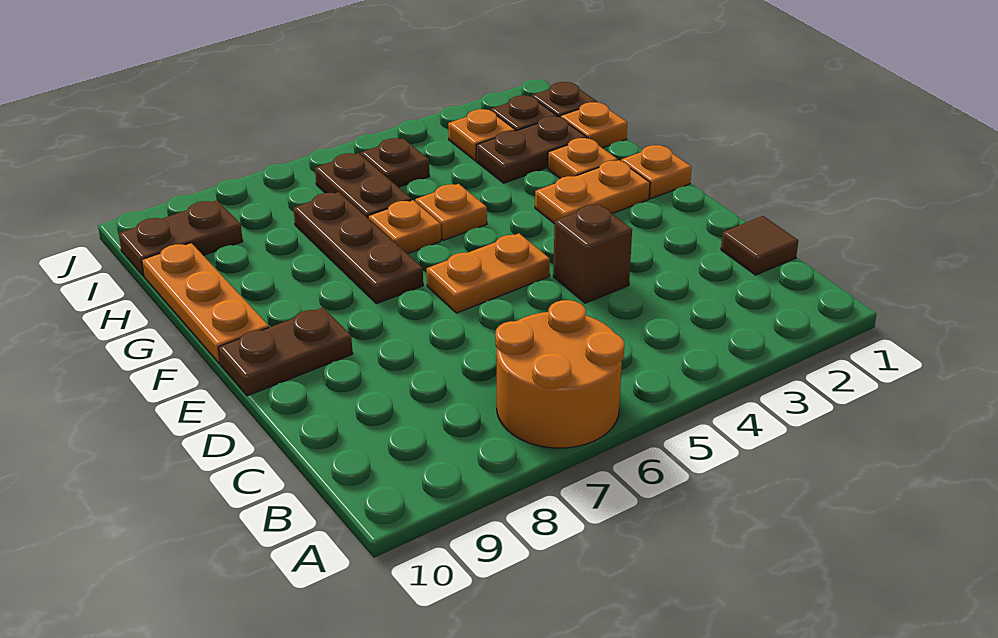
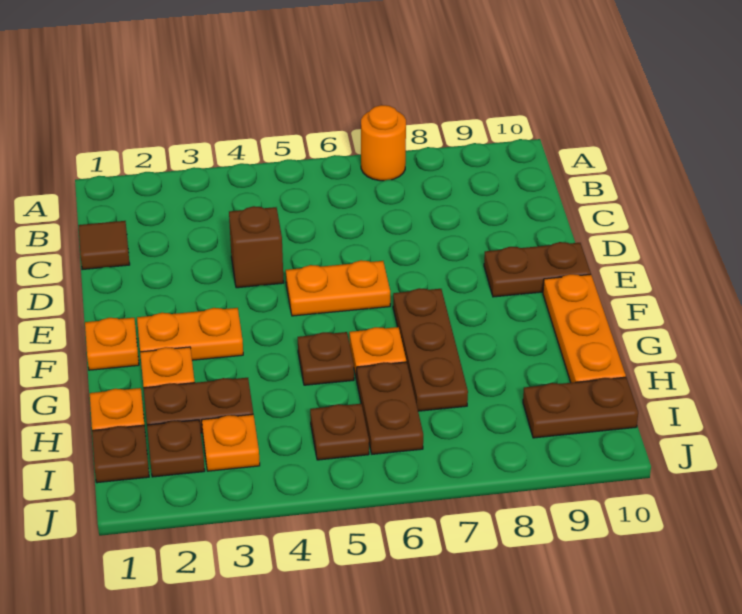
orange 2x2 round brick [495,300,624,448] -> orange 1x1 round brick [361,105,406,181]
orange 1x1 plate [415,184,487,240] -> brown 1x1 plate [298,332,354,385]

